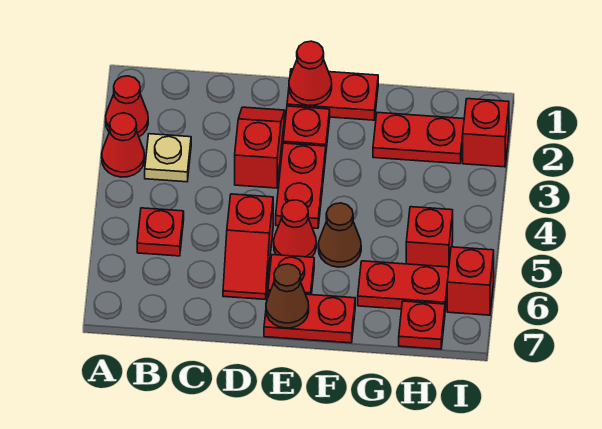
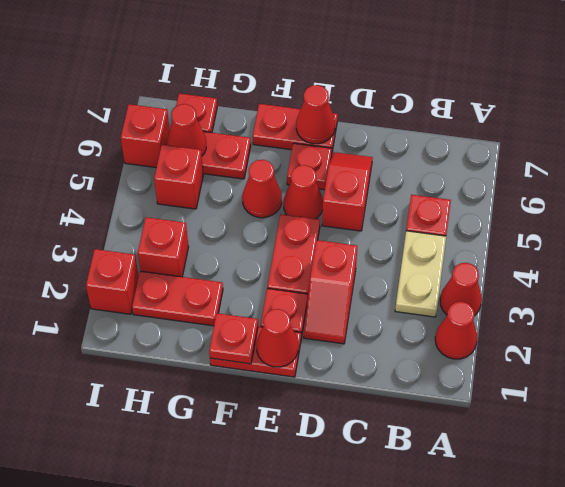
tan 1x1 plate [145,134,191,182] -> tan 1x2 plate [395,231,446,317]
brown 1x1 cone [266,264,309,328] -> red 1x1 cone [296,85,335,144]
none -> red 1x1 plate [209,313,258,364]
brown 1x1 cone [318,203,361,267] -> red 1x1 cone [242,160,282,218]
none -> red 1x1 brick [138,217,189,277]
none -> red 1x1 cone [167,104,206,156]

